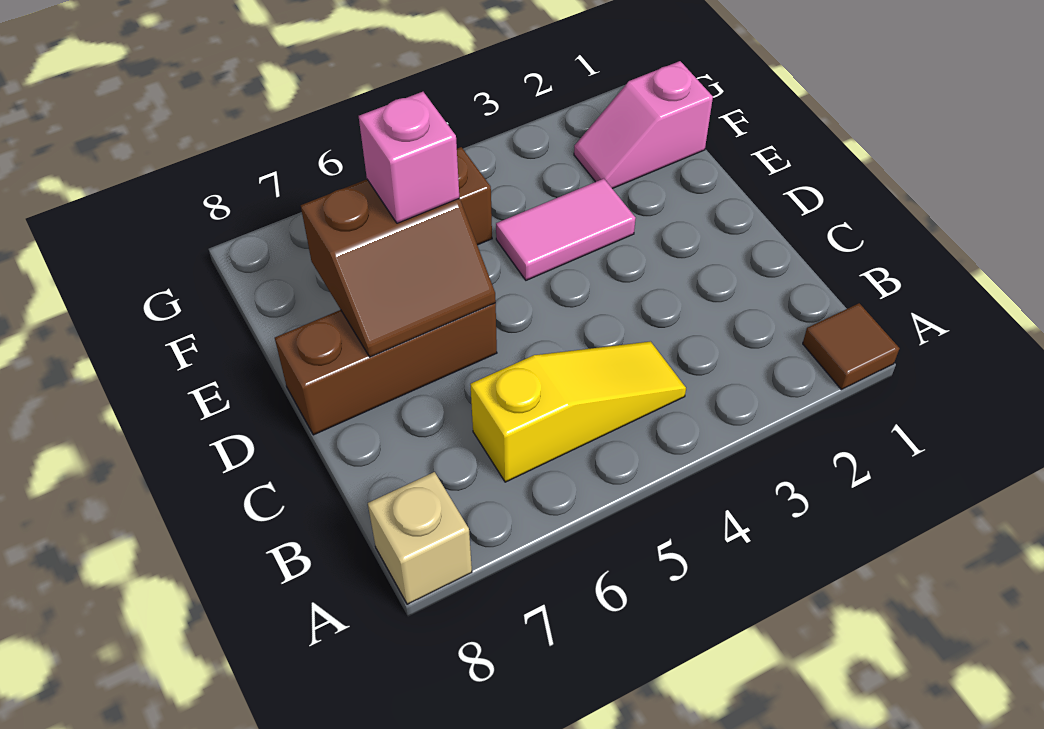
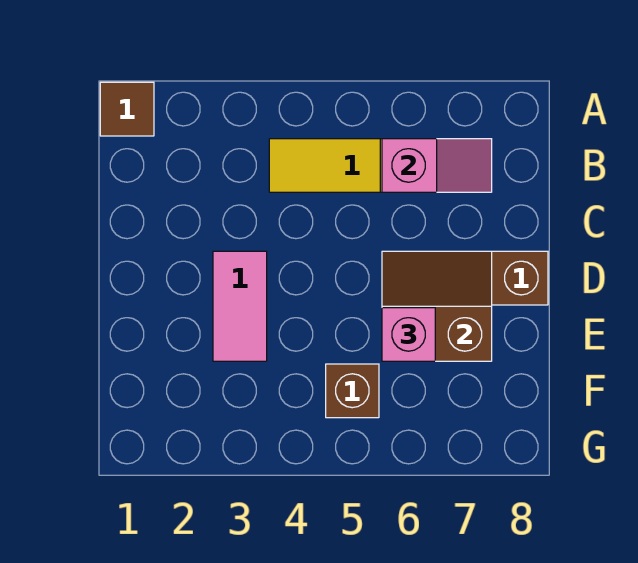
tan 1x1 brick [368,472,472,604] -> none
pink 1x2 tile [496,179,636,280] -> pink 1x2 tile turned to [213,251,267,361]
pink 1x2 slope [574,61,713,189] -> pink 1x2 slope moved to [382,139,492,192]

